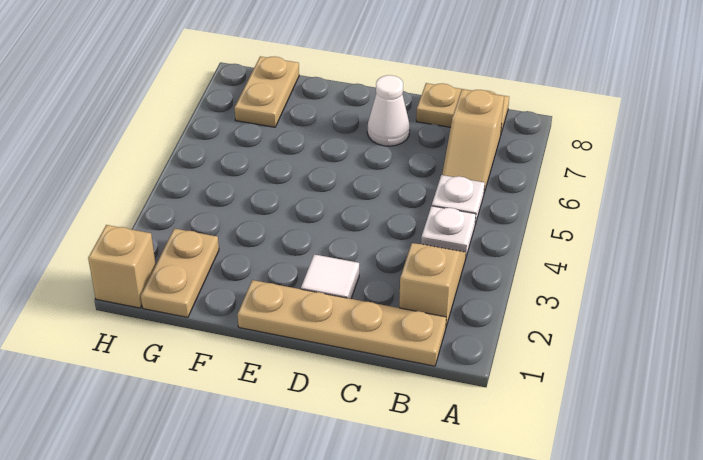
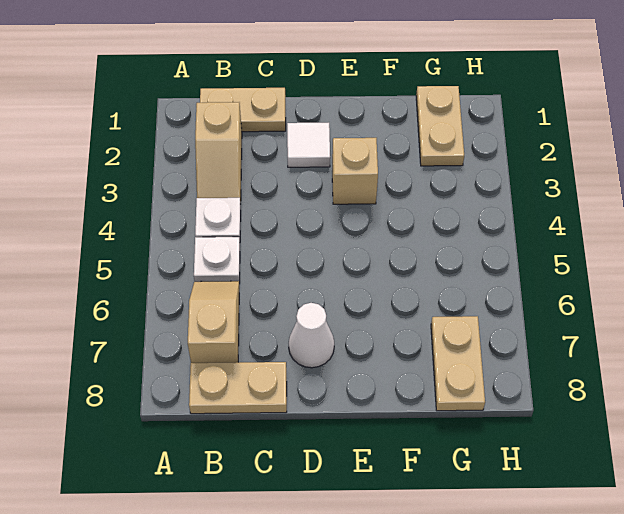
tan 1x4 plate [237,280,446,366] -> tan 1x2 plate [200,88,286,132]
tan 1x1 brick [88,225,156,308] -> tan 1x1 brick moved to [332,138,378,204]

